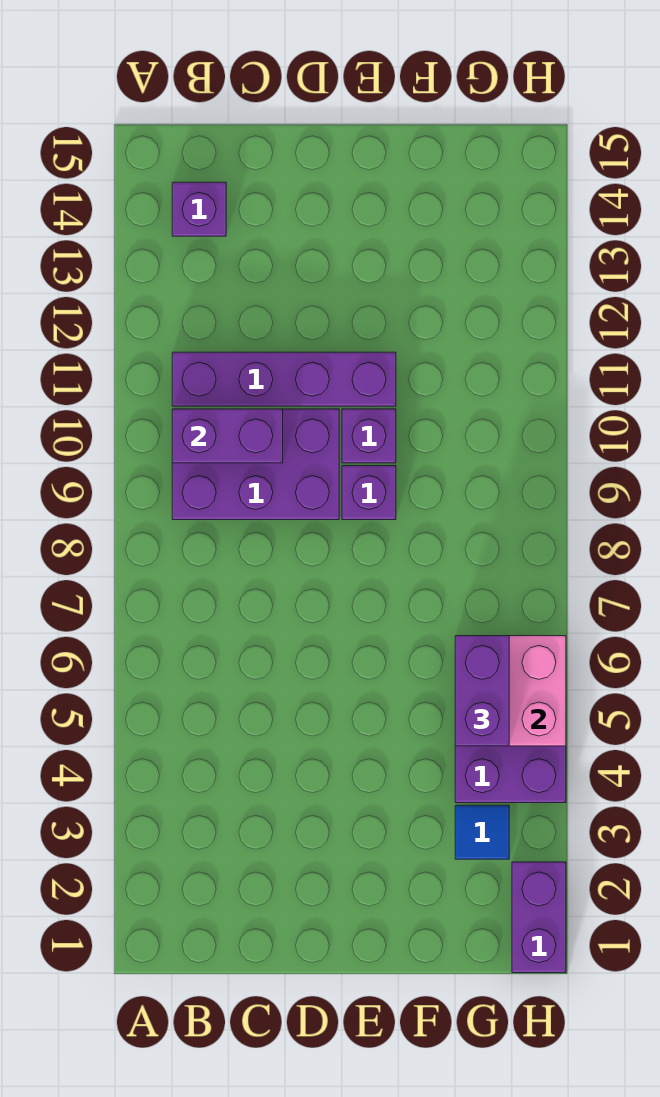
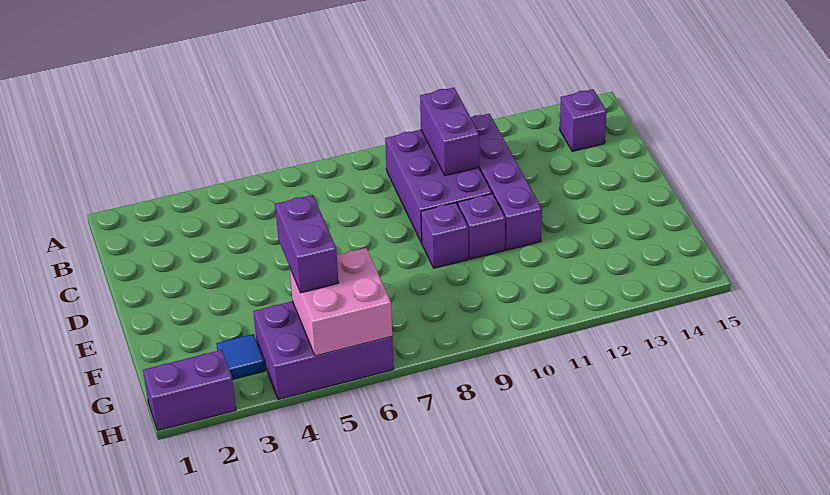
purple 1x2 brick [455,636,509,746] -> purple 1x2 brick turned to [275,195,338,293]

